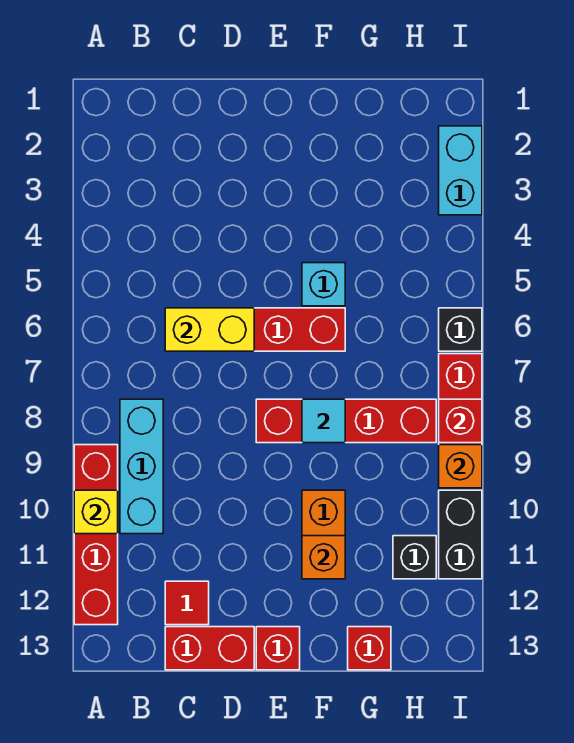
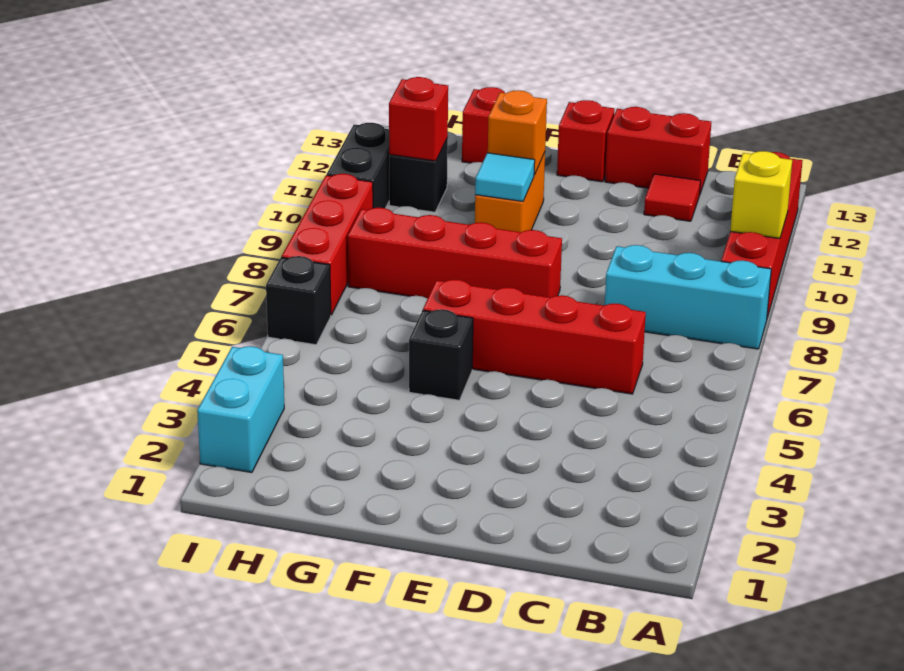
cyan 1x3 brick [120,399,163,534] -> cyan 1x3 brick turned to [605,245,771,349]
yellow 1x2 brick [165,308,254,351] -> none
cyan 1x1 brick [302,263,345,306] -> black 1x1 brick [409,309,473,400]
cyan 1x1 tile [302,399,345,443] -> cyan 1x1 tile moved to [475,153,535,202]
red 1x1 brick [439,399,482,443] -> red 1x1 brick moved to [389,77,448,161]
orange 1x1 brick [439,445,482,488] -> none

